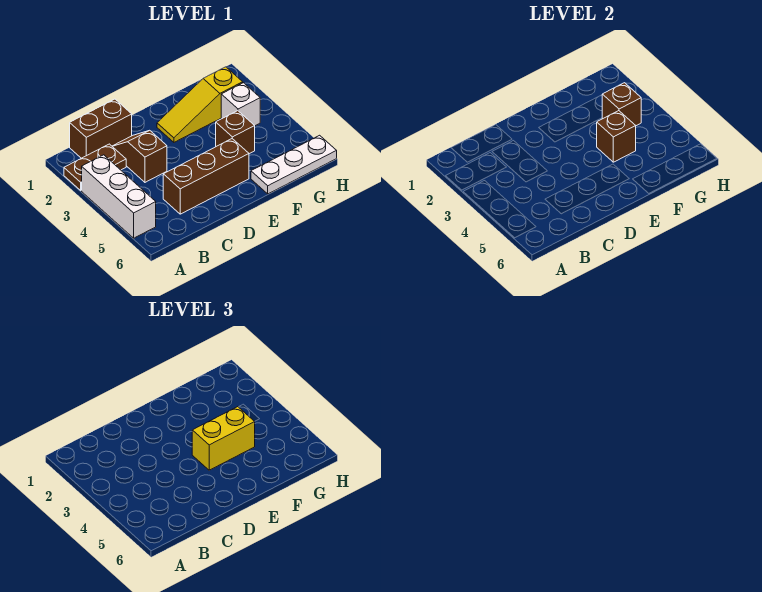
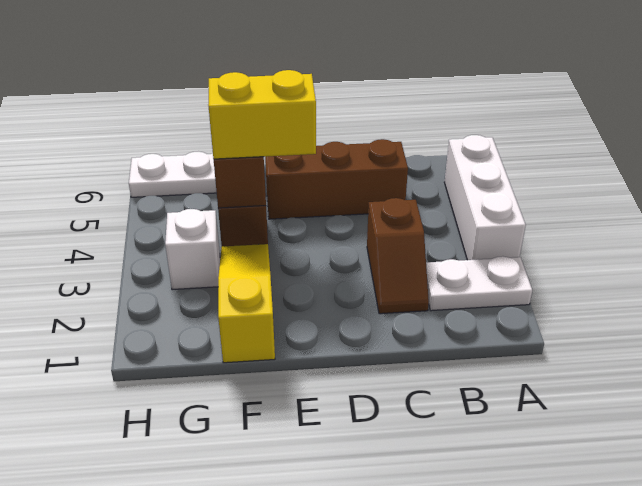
brown 1x2 plate [64,144,126,190] -> white 1x2 plate [426,256,532,311]
brown 1x2 brick [70,99,132,158] -> none
yellow 1x3 slope [157,67,243,142] -> yellow 1x3 slope turned to [218,244,275,363]
brown 1x1 brick [602,83,641,126] -> none

